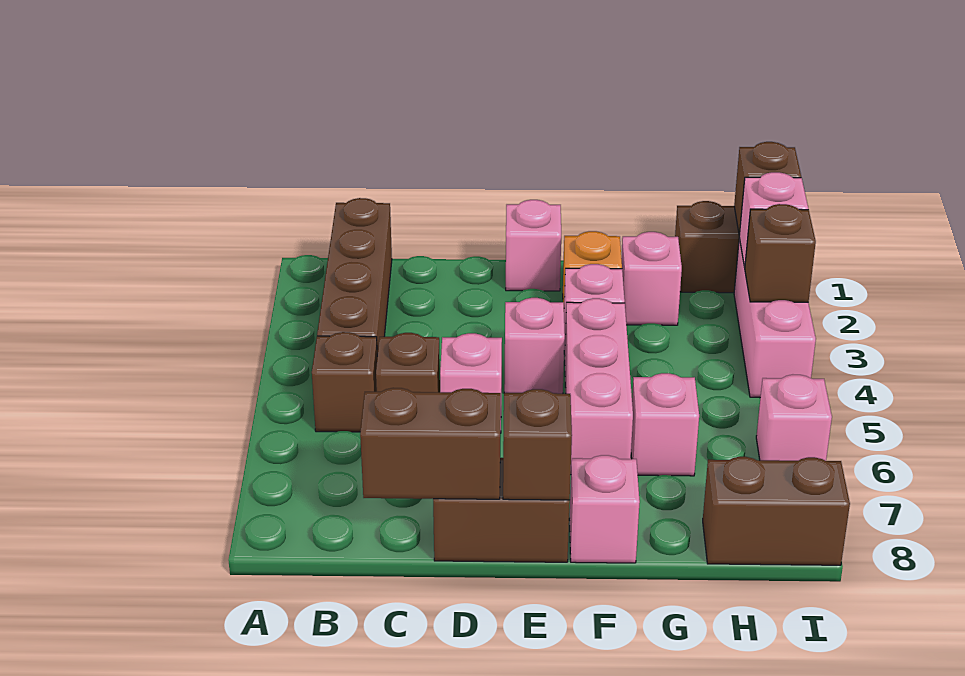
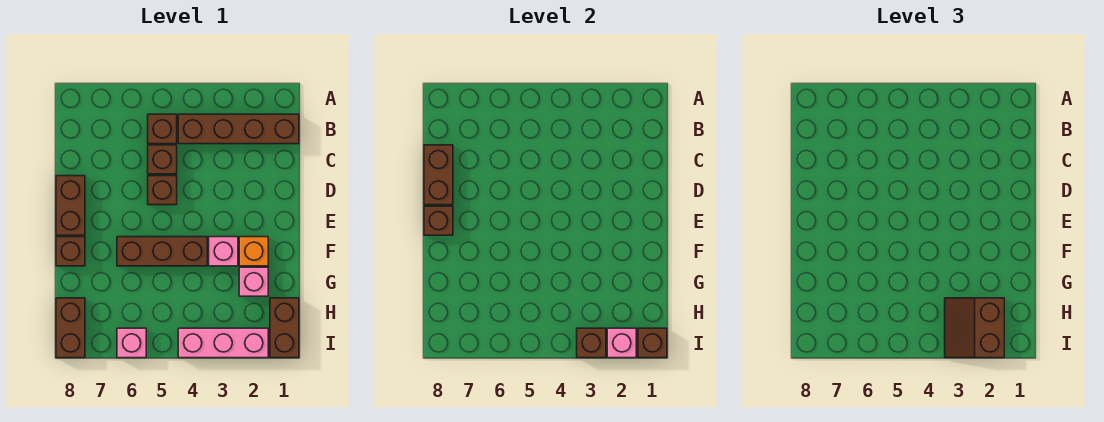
pink 1x1 brick [440,333,502,433] -> brown 1x1 brick [148,176,177,205]
pink 1x1 brick [506,200,561,291] -> none
pink 1x1 brick [504,298,565,394] -> none
pink 1x3 brick [565,298,633,461] -> brown 1x3 brick [117,237,207,266]
pink 1x1 brick [569,455,640,563] -> brown 1x1 brick [56,237,85,266]
pink 1x1 brick [631,373,699,476] -> none
none -> brown 2x2 slope [945,298,1004,358]

